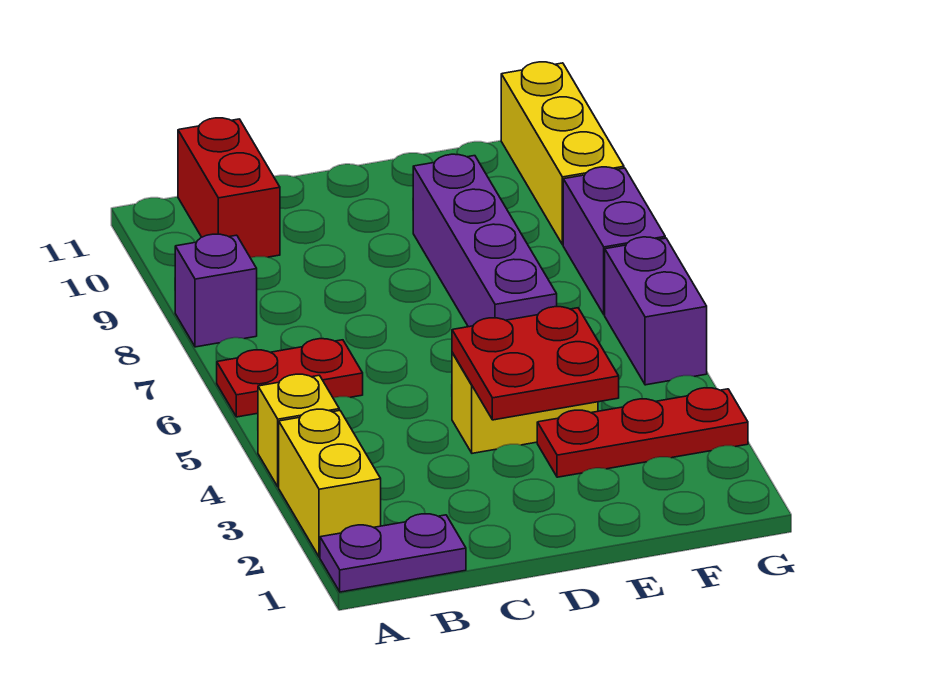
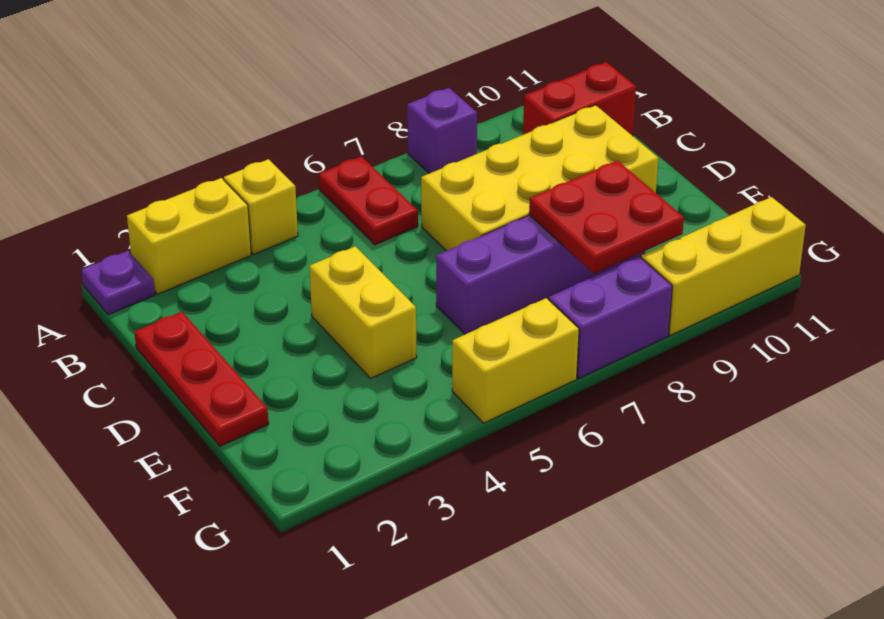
purple 1x2 plate [320,514,466,592] -> purple 1x1 plate [81,251,155,315]
none -> yellow 2x4 brick [421,105,658,251]
red 2x2 plate [452,307,619,420] -> red 2x2 plate moved to [529,161,684,274]
red 1x3 plate [537,388,748,477] -> red 1x3 plate moved to [134,312,269,446]
purple 1x2 brick [605,237,707,385] -> yellow 1x2 brick [452,298,579,423]

